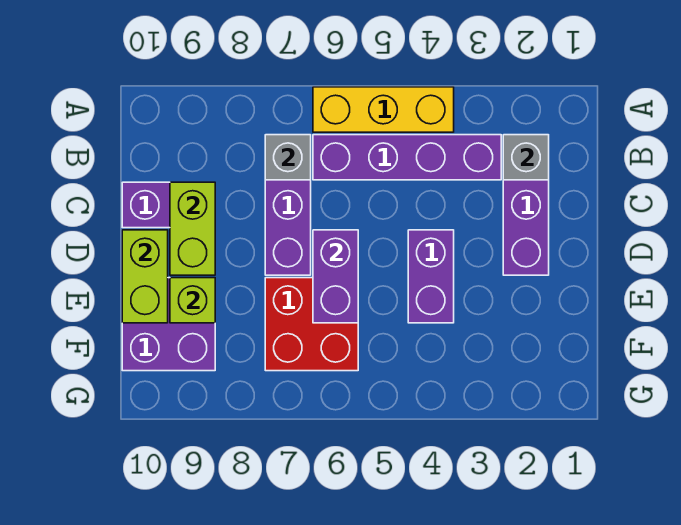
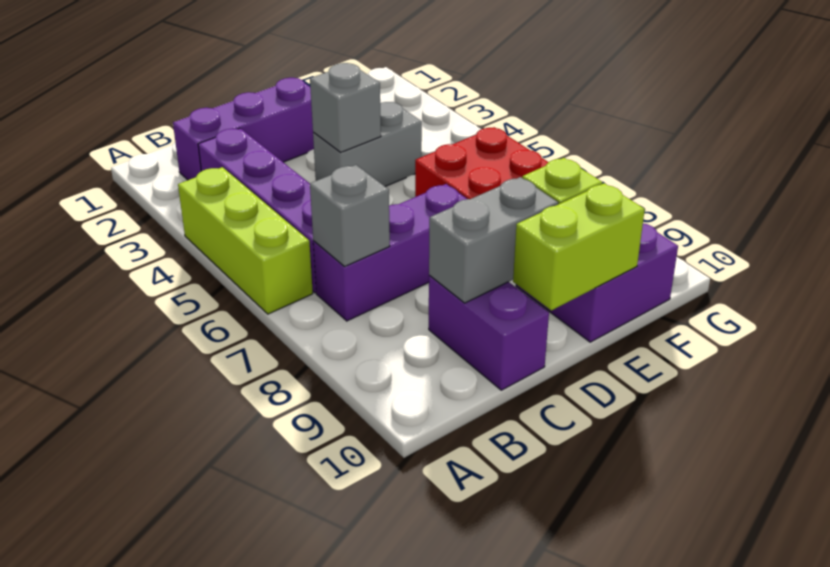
yellow 1x3 brick [313,87,454,132] -> lime 1x3 brick [178,167,313,314]
grey 1x1 brick [503,135,549,180] -> grey 1x1 brick moved to [310,63,381,153]
lime 1x2 brick [170,182,215,275] -> grey 1x2 brick [429,177,558,303]
purple 1x2 brick [408,230,454,323] -> grey 1x2 brick [313,102,422,186]
purple 1x2 brick [313,230,358,323] -> none

